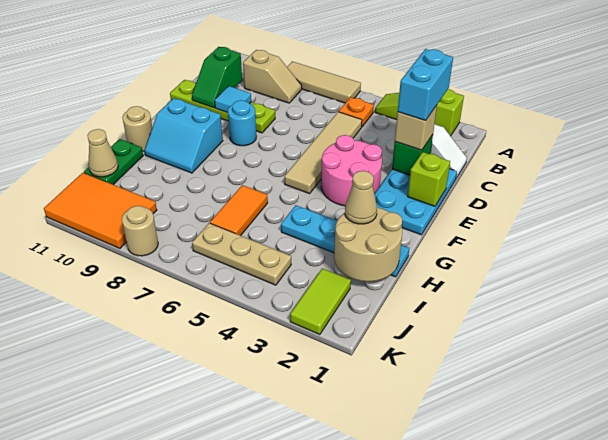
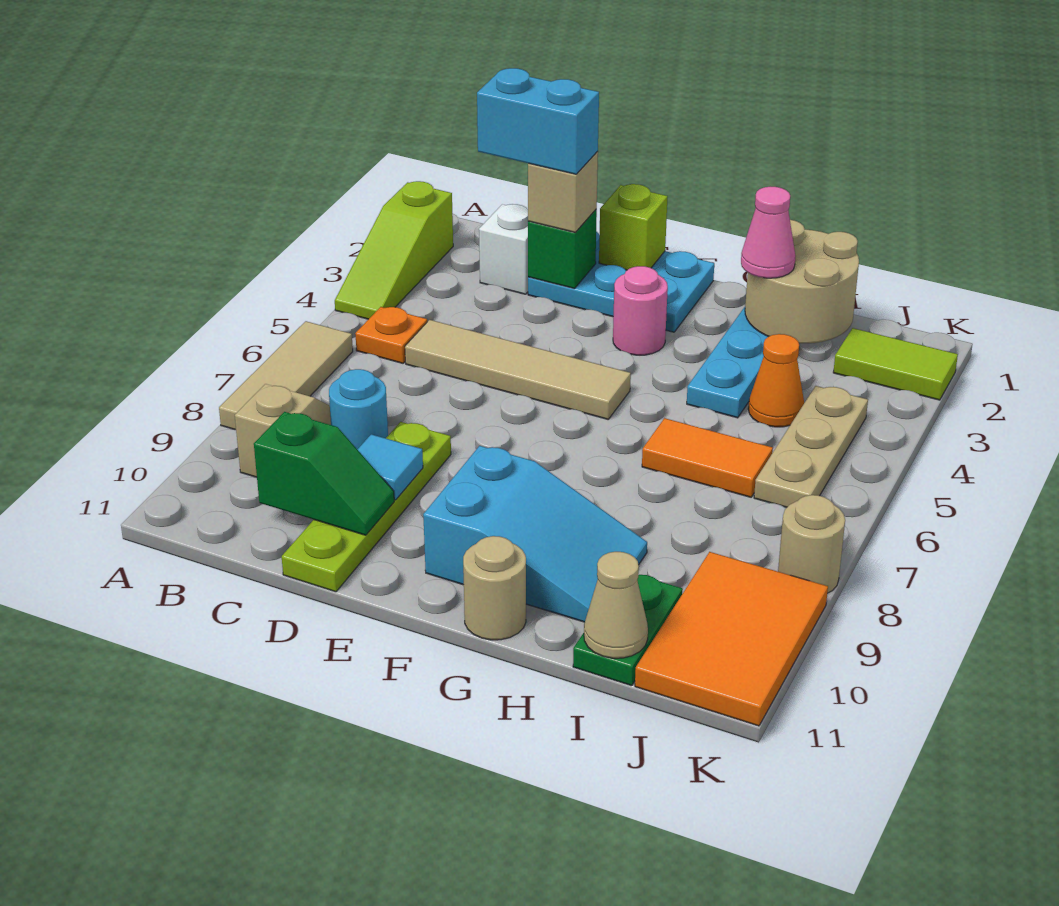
pink 2x2 round brick [321,135,382,206] -> pink 1x1 round brick [613,266,668,355]
cyan 1x1 round brick [227,100,256,146] -> cyan 1x1 round brick moved to [329,369,388,449]
cyan 2x2 slope [145,98,223,173] -> cyan 2x3 slope [423,446,647,622]
tan 1x1 cone [345,171,377,224] -> pink 1x1 cone [741,187,796,278]
green 1x2 plate [84,139,143,185] -> green 1x2 plate turned to [573,575,683,686]
none -> orange 1x1 cone [748,334,804,427]

